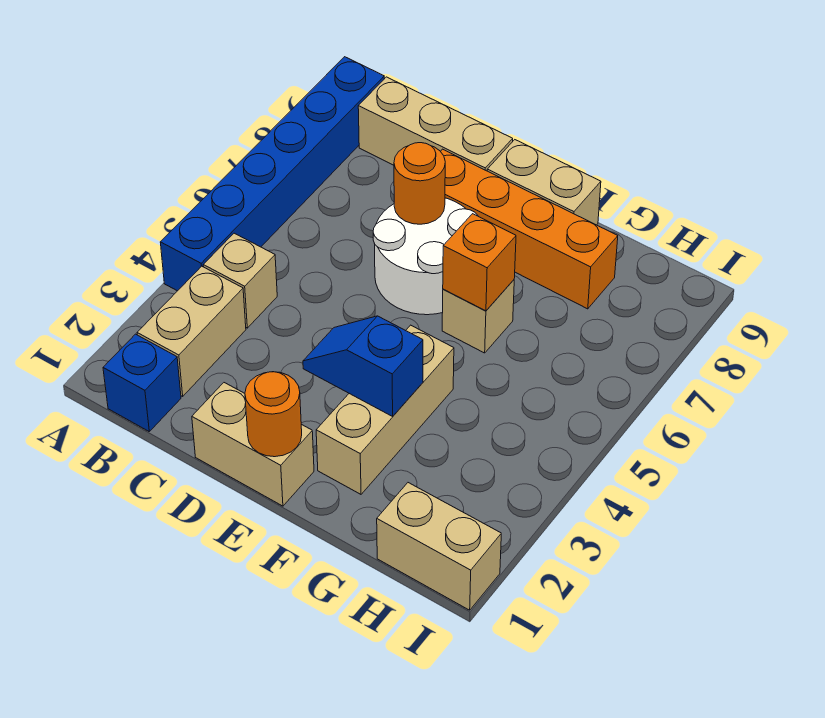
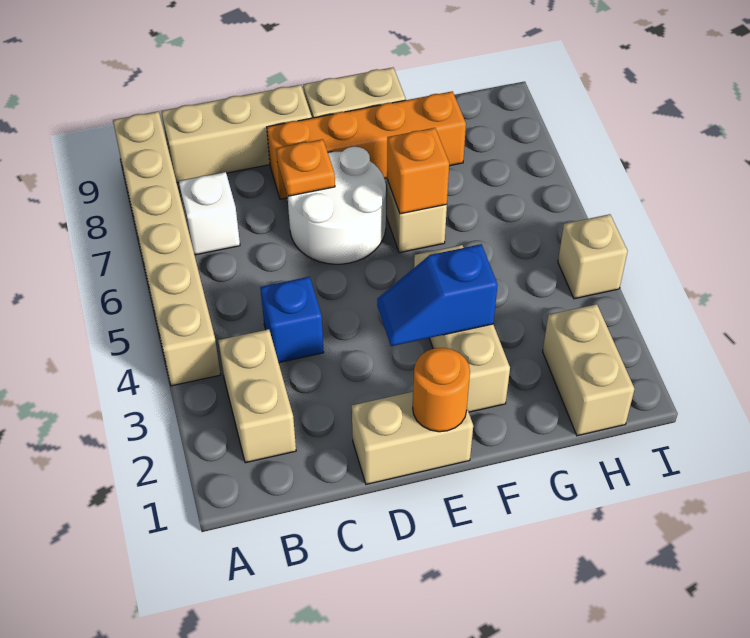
blue 1x6 brick [160,57,384,291] -> tan 1x6 brick [113,111,221,386]
blue 1x1 brick [103,334,181,431] -> blue 1x1 brick moved to [260,277,324,362]
tan 1x1 brick [203,233,277,328] -> tan 1x1 brick moved to [558,214,628,299]
none -> white 1x1 brick [179,172,240,255]
orange 1x1 round brick [394,143,445,224] -> orange 1x1 plate [276,139,335,196]
tan 1x2 brick [377,483,501,610] -> tan 1x2 brick turned to [543,304,634,436]

